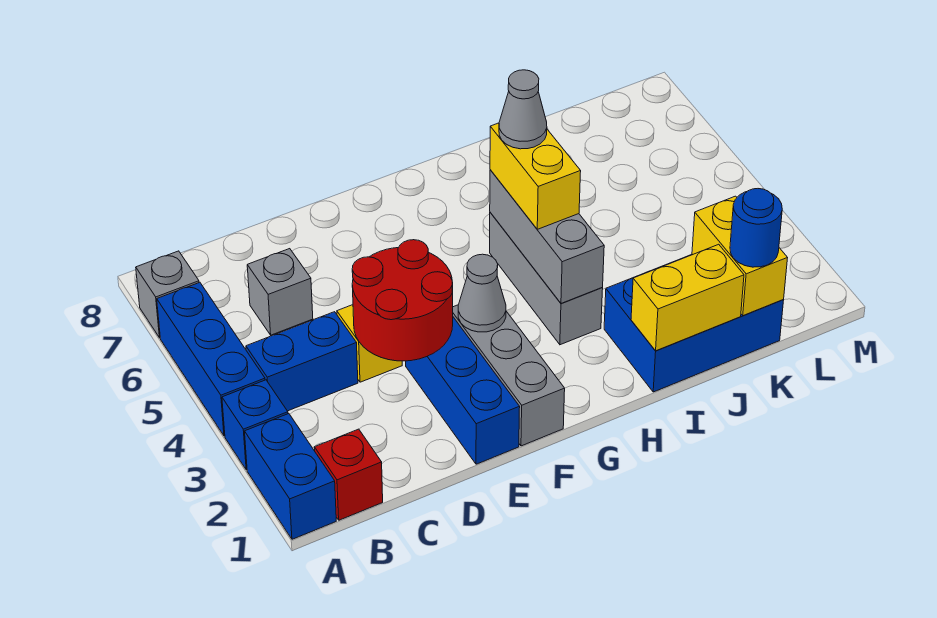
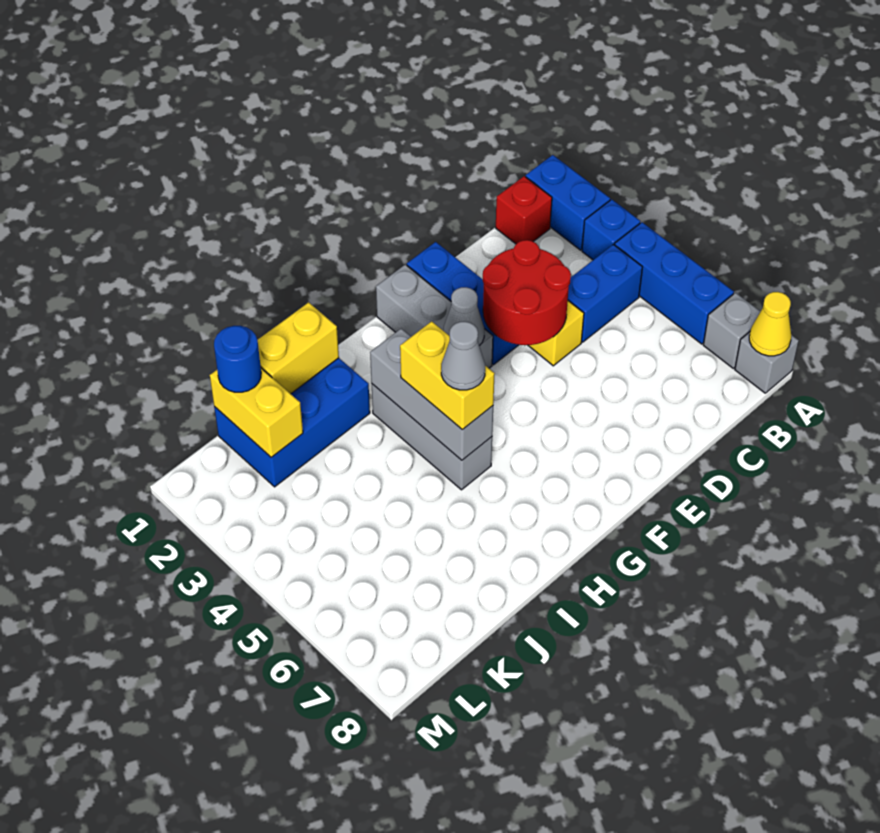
none -> yellow 1x1 cone [749,292,791,356]
grey 1x1 brick [247,249,313,335] -> grey 1x1 brick moved to [735,332,799,393]

